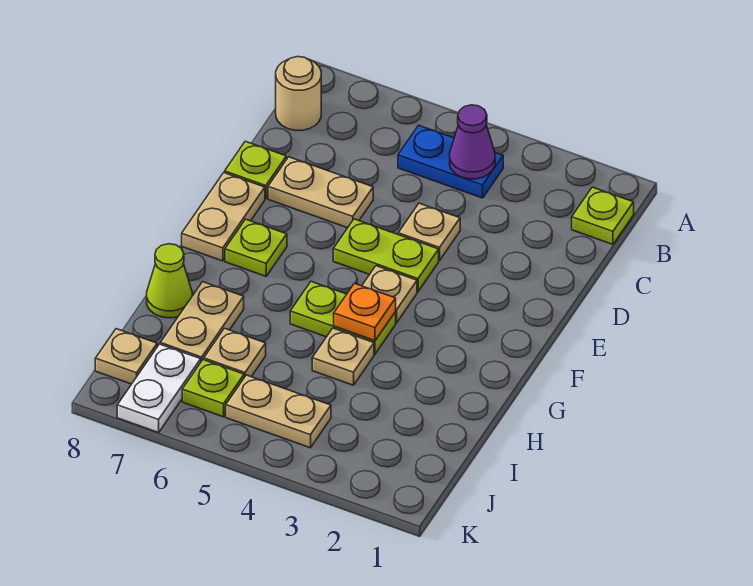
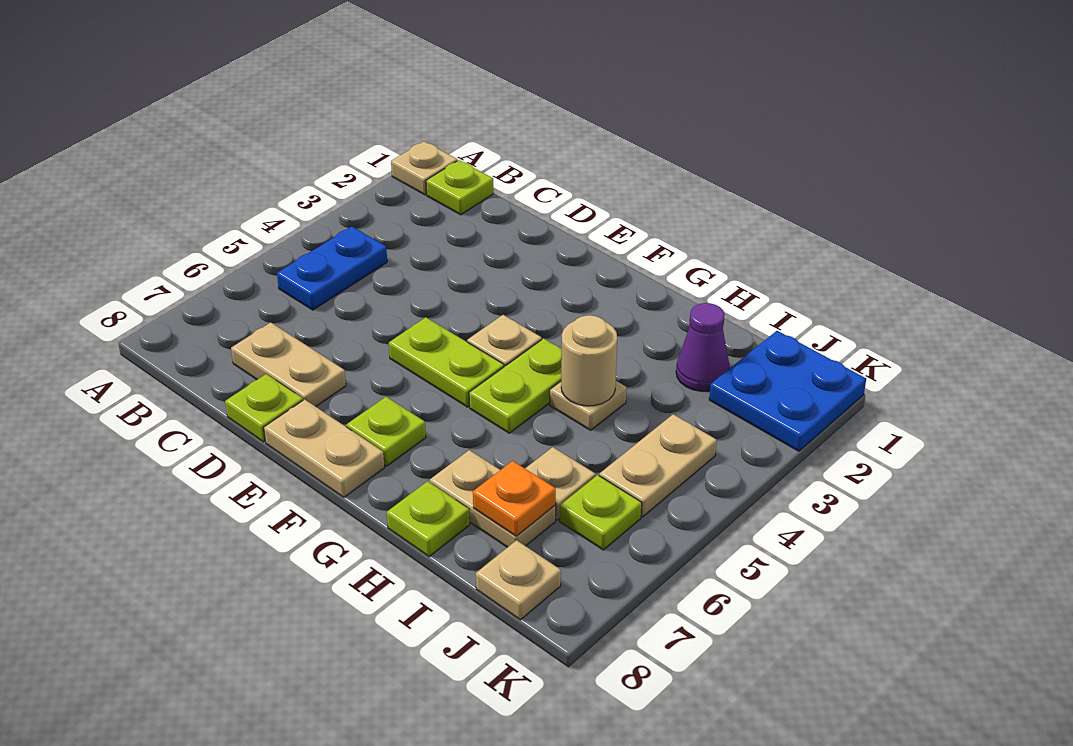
purple 1x1 cone [450,105,495,179] -> purple 1x1 cone moved to [676,303,730,391]
tan 1x1 round brick [276,57,321,131] -> tan 1x1 round brick moved to [561,315,617,406]
tan 1x1 plate [398,203,460,260] -> tan 1x1 plate moved to [391,141,457,195]
tan 1x2 plate [268,157,373,228] -> tan 1x2 plate turned to [231,322,346,407]
lime 1x2 plate [333,219,439,292] -> lime 1x2 plate turned to [389,317,504,407]
orange 1x1 plate [334,283,396,341] -> orange 1x1 plate moved to [473,461,556,536]
lime 1x1 cone [147,244,192,318] -> lime 1x1 plate [387,481,470,557]
none -> blue 2x2 plate [709,331,866,451]
white 1x2 plate [117,344,201,433] -> none

